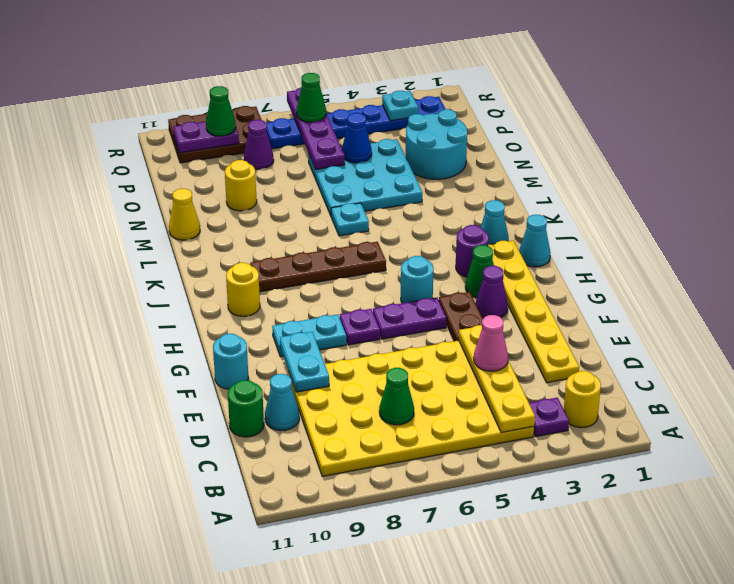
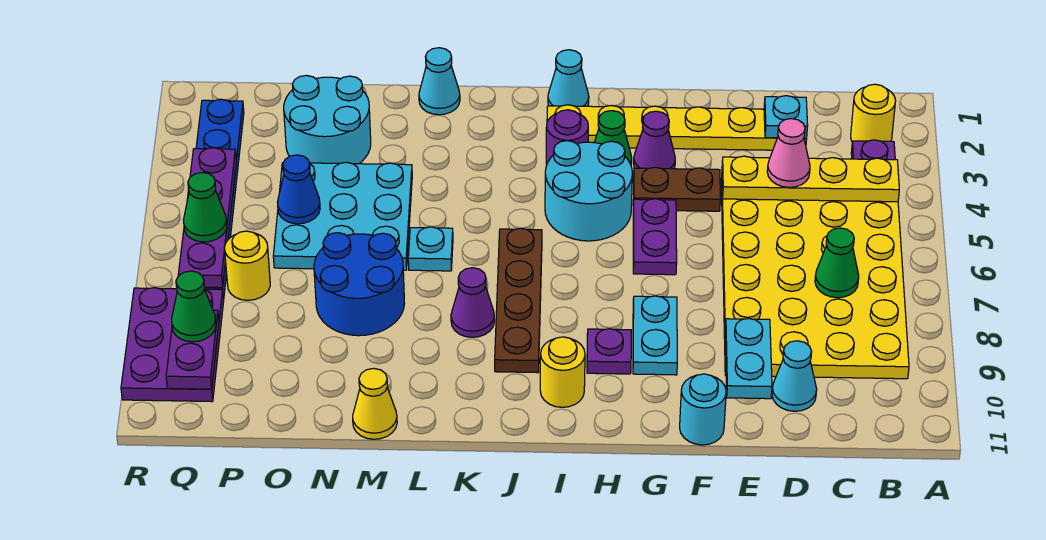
green 1x1 round brick [228,380,264,437] -> none
cyan 1x2 plate [280,332,329,392] -> cyan 1x2 plate turned to [725,318,772,399]
purple 1x1 plate [340,309,380,345] -> purple 1x1 plate moved to [587,329,631,374]
cyan 1x1 round brick [401,256,434,303] -> cyan 2x2 round brick [545,141,632,241]
cyan 1x1 cone [481,200,509,245] -> cyan 1x1 cone moved to [419,48,460,115]
none -> blue 2x2 round brick [314,233,405,336]
yellow 1x1 round brick [225,160,257,211] -> yellow 1x1 round brick moved to [224,231,270,300]
purple 1x4 plate [287,88,345,170] -> purple 1x4 plate turned to [178,148,236,288]
purple 1x1 cone [244,120,274,169] -> purple 1x1 cone moved to [451,268,494,337]
cyan 1x1 plate [382,91,418,121] -> cyan 1x1 plate moved to [764,96,808,138]
brown 2x3 plate [168,106,261,163] -> purple 2x3 plate [121,288,224,402]

